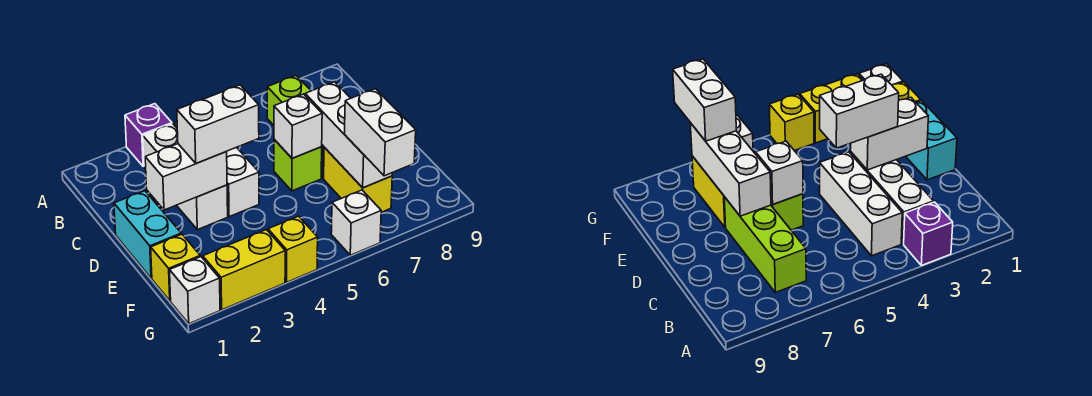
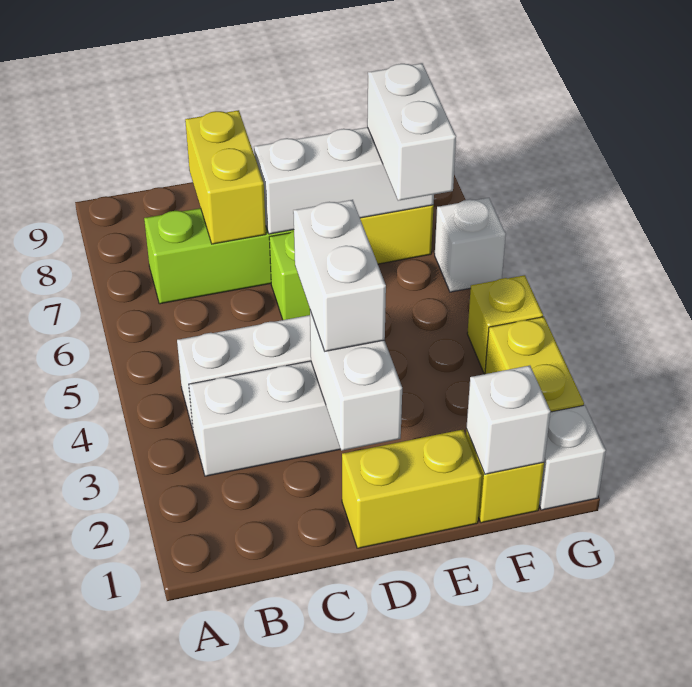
purple 1x1 brick [125,104,172,167] -> none
none -> yellow 1x2 brick [185,110,266,244]
cyan 1x2 brick [114,191,181,278] -> yellow 1x2 brick [342,430,482,548]
white 1x1 brick [274,94,322,158] -> white 1x1 brick moved to [466,366,551,474]
white 1x2 brick [344,89,416,176] -> white 1x2 brick turned to [367,63,456,201]

